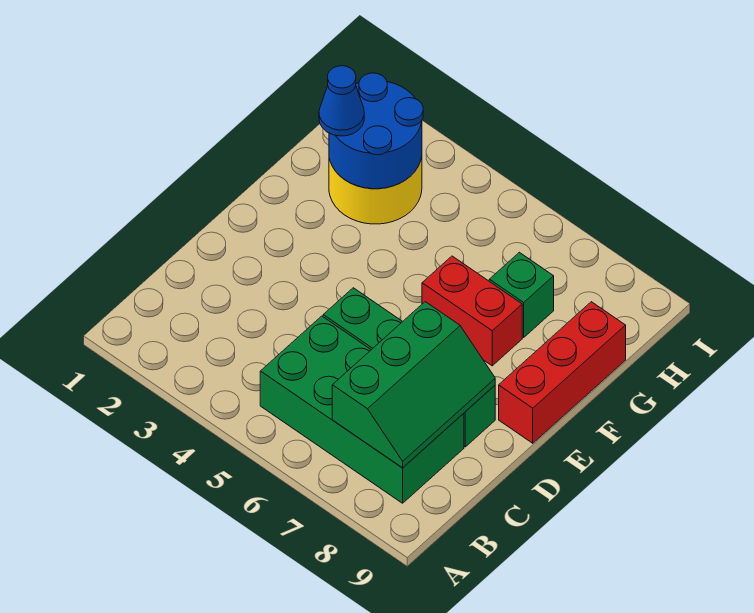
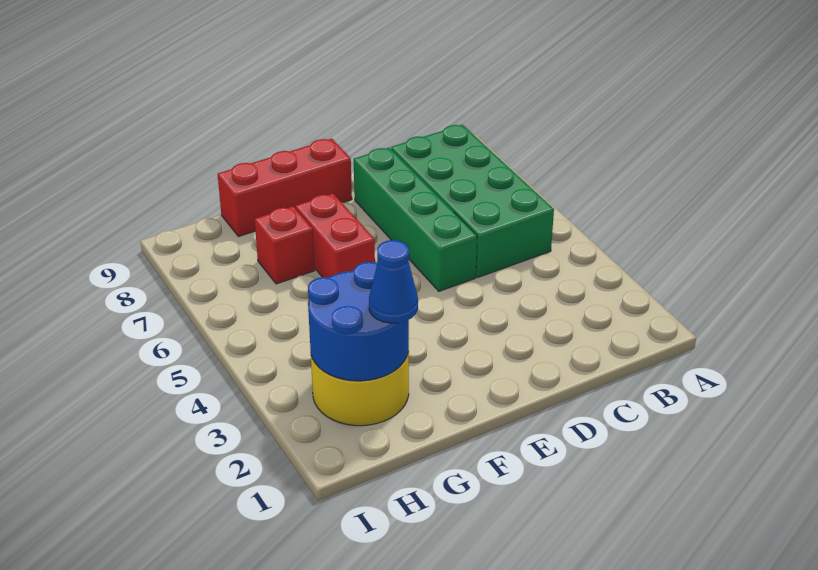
green 2x3 slope [332,302,495,468] -> none
green 1x1 brick [489,252,554,337] -> red 1x1 brick [255,206,315,284]

